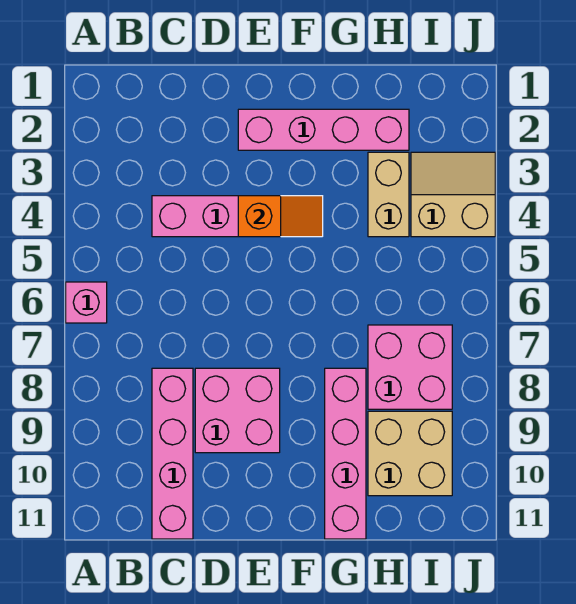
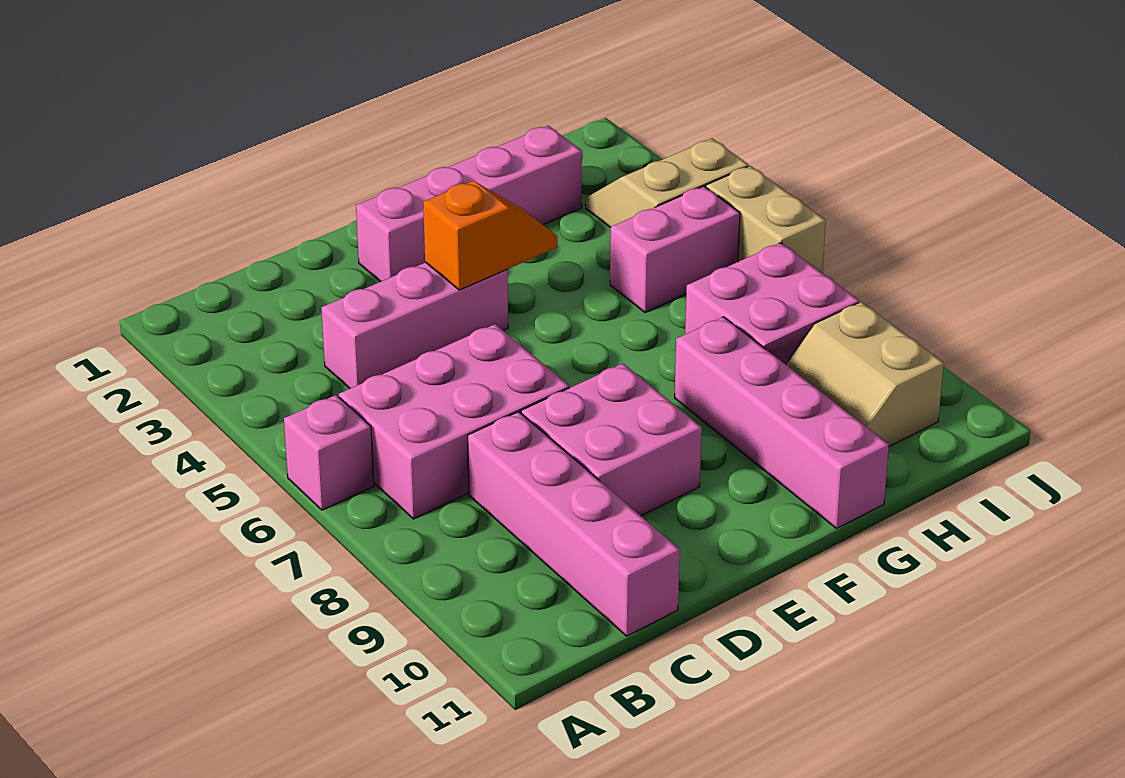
none -> pink 2x3 brick [339,324,569,519]
tan 1x2 brick [368,152,409,237] -> tan 1x2 brick moved to [706,166,826,273]
none -> pink 1x2 brick [610,186,740,313]
tan 2x2 brick [368,411,452,496] -> tan 2x2 slope [786,302,944,446]

